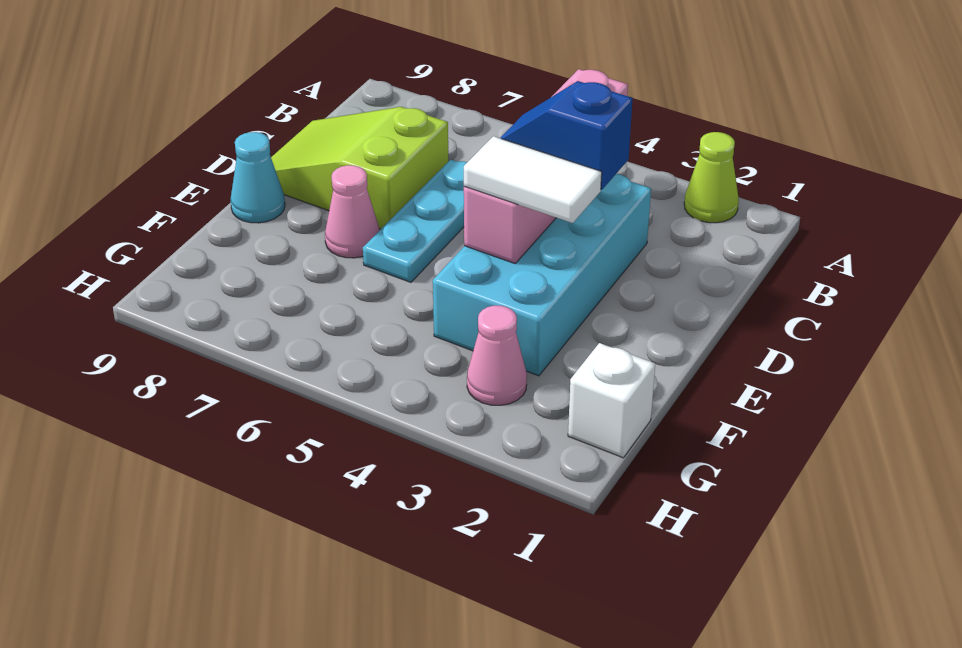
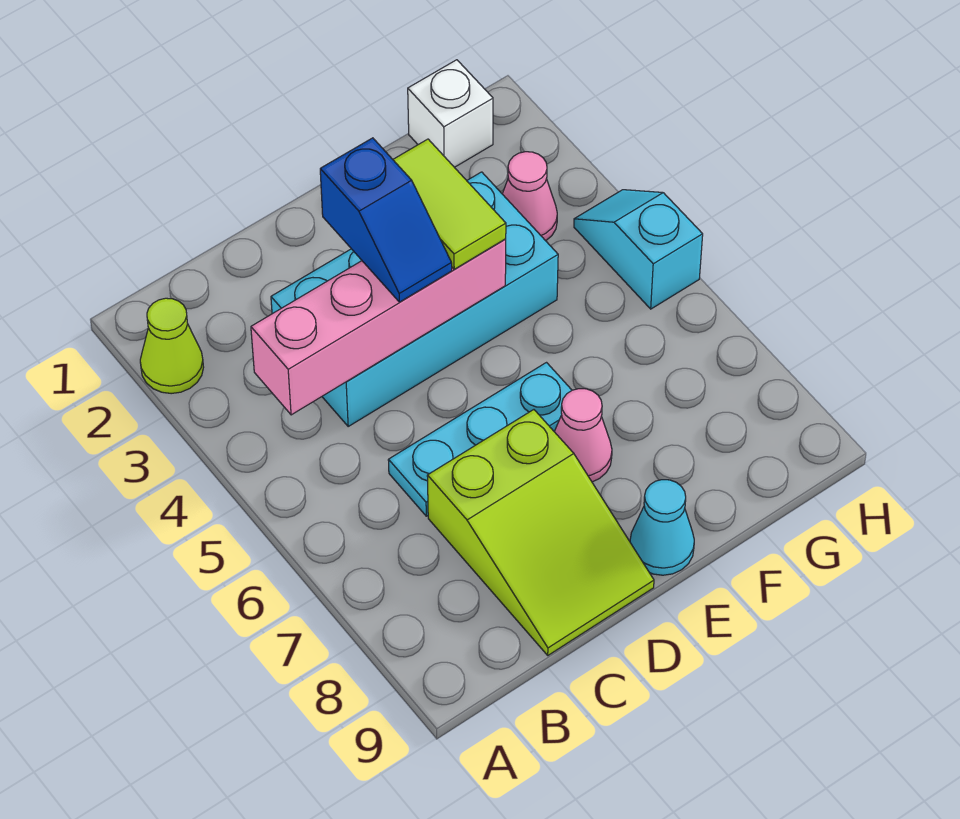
white 1x2 tile [464,136,602,223] -> lime 1x2 tile [393,139,506,269]
none -> cyan 1x2 slope [574,190,703,309]

